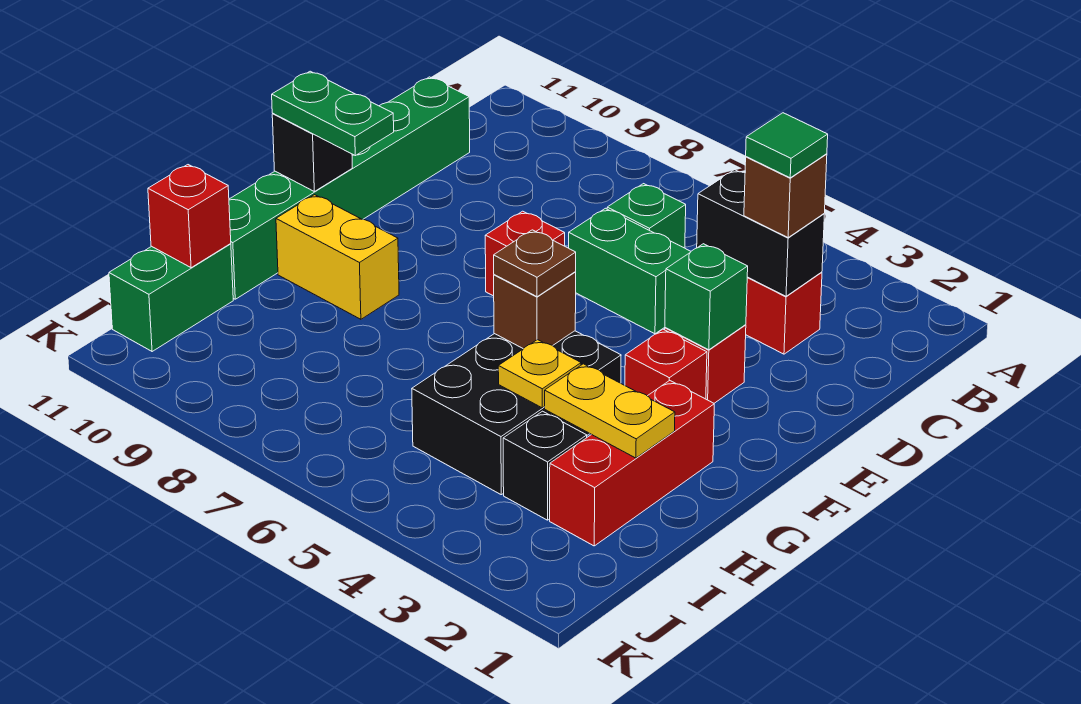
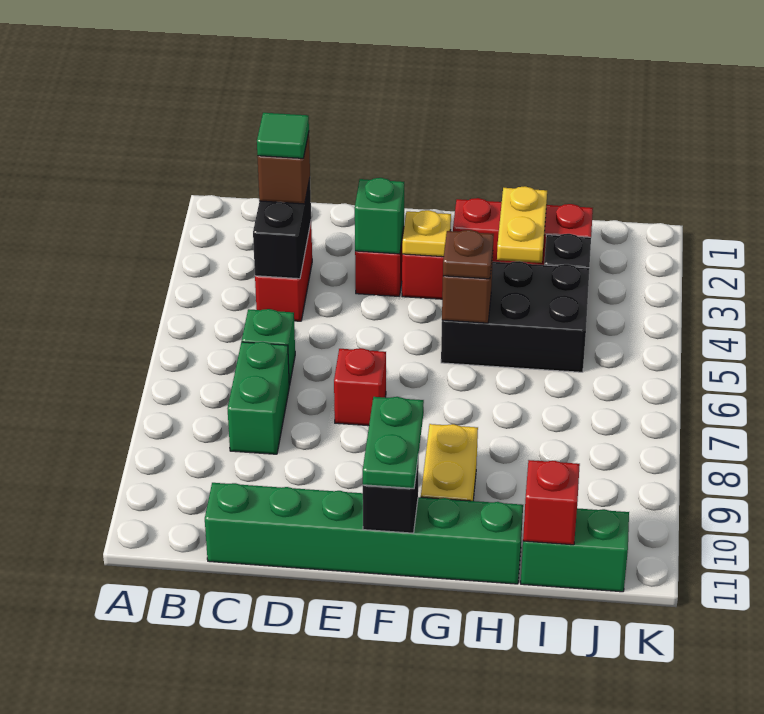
green 1x2 brick [569,208,691,334] -> green 1x2 brick moved to [228,342,289,454]
yellow 1x1 plate [498,340,581,408] -> yellow 1x1 plate moved to [402,210,451,257]

